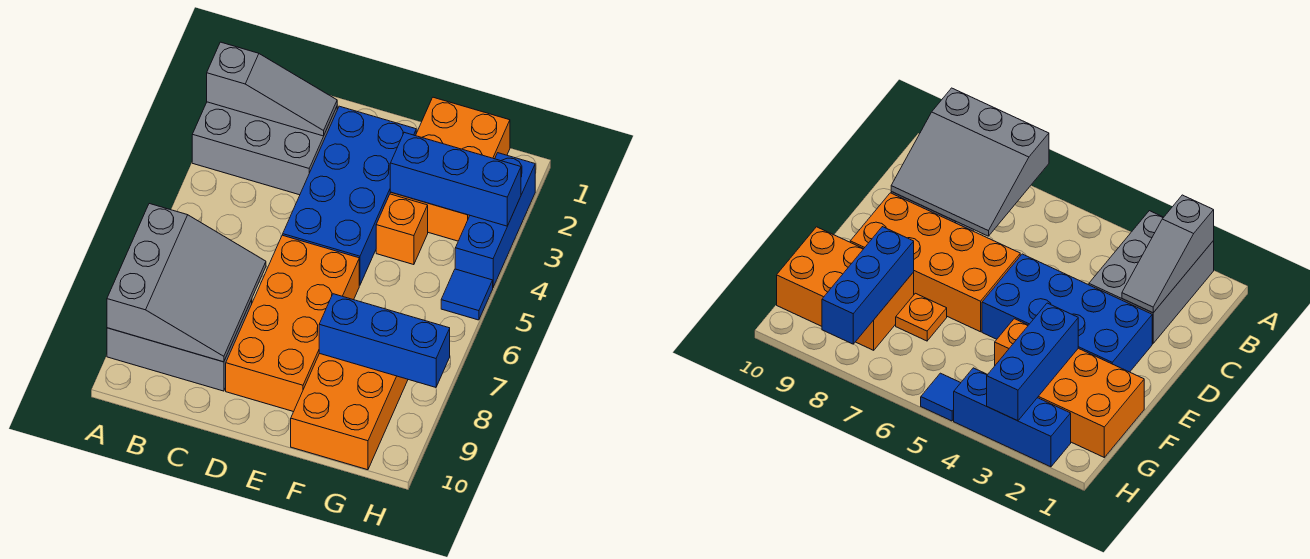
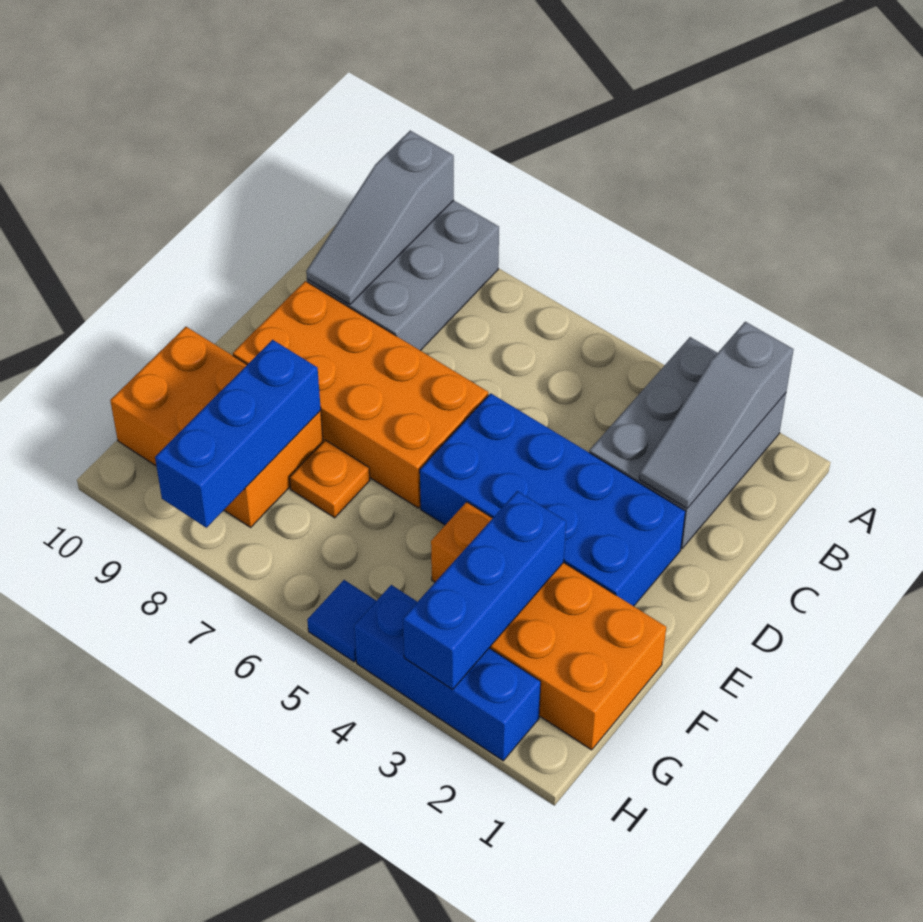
grey 3x3 slope [107,204,266,362] -> grey 1x3 slope [306,131,454,304]

